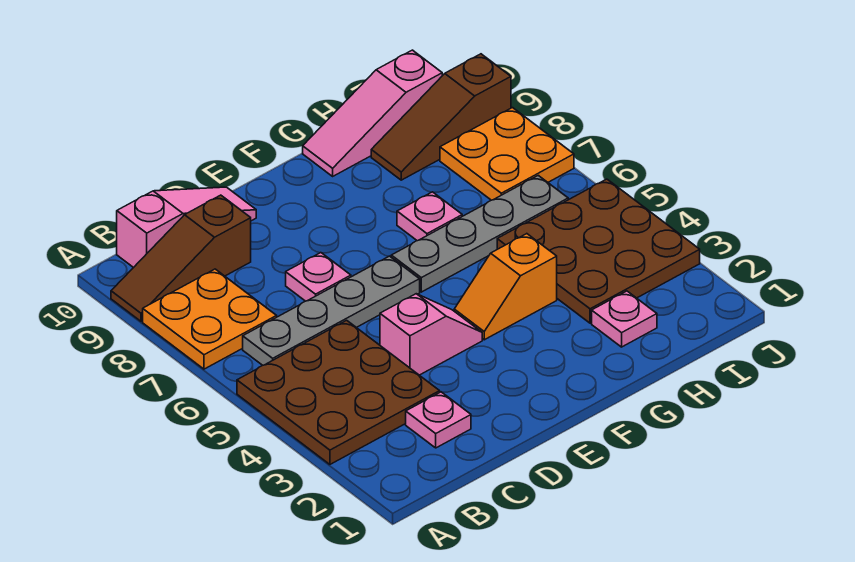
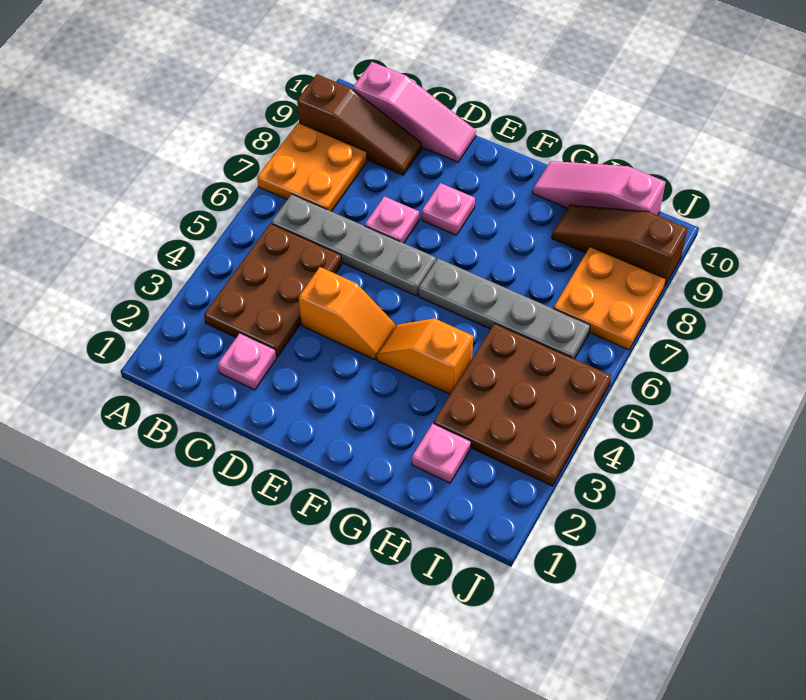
brown 3x3 plate [237,320,440,464] -> brown 2x3 plate [204,224,342,357]
brown 1x3 slope [111,195,251,321] -> brown 1x3 slope turned to [297,74,422,175]
pink 1x2 slope [380,294,482,375] -> orange 1x2 slope [299,267,395,359]
pink 1x1 plate [397,192,462,241] -> pink 1x1 plate moved to [422,183,475,235]

